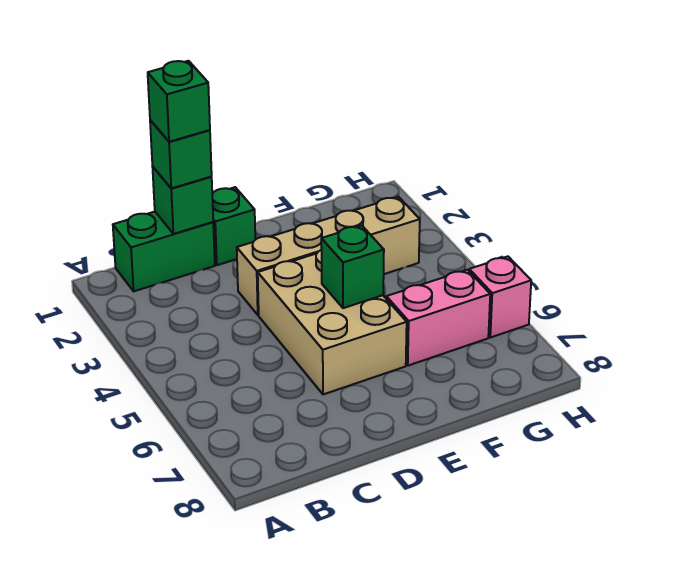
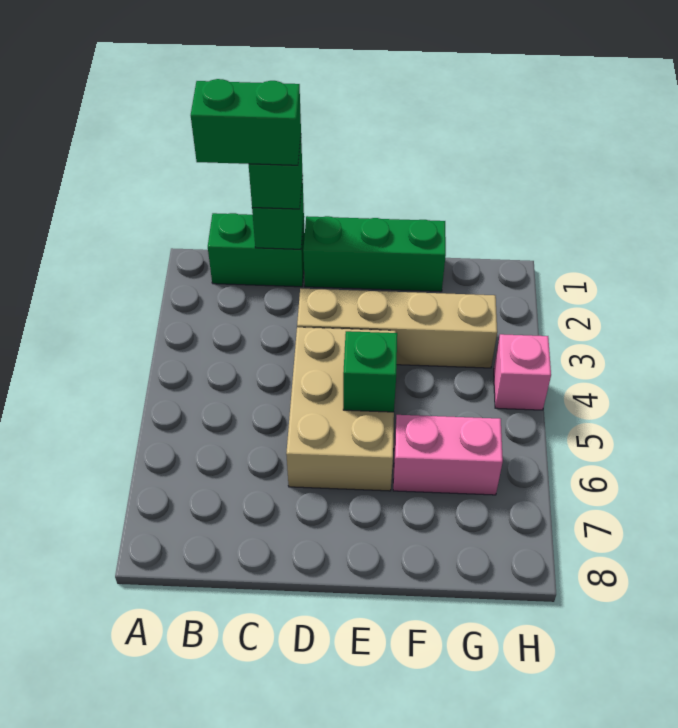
green 1x1 brick [148,61,210,142] -> green 1x2 brick [191,79,301,165]
green 1x1 brick [212,187,255,265] -> green 1x3 brick [303,216,446,292]
pink 1x1 brick [469,256,531,338] -> pink 1x1 brick moved to [494,334,551,410]

